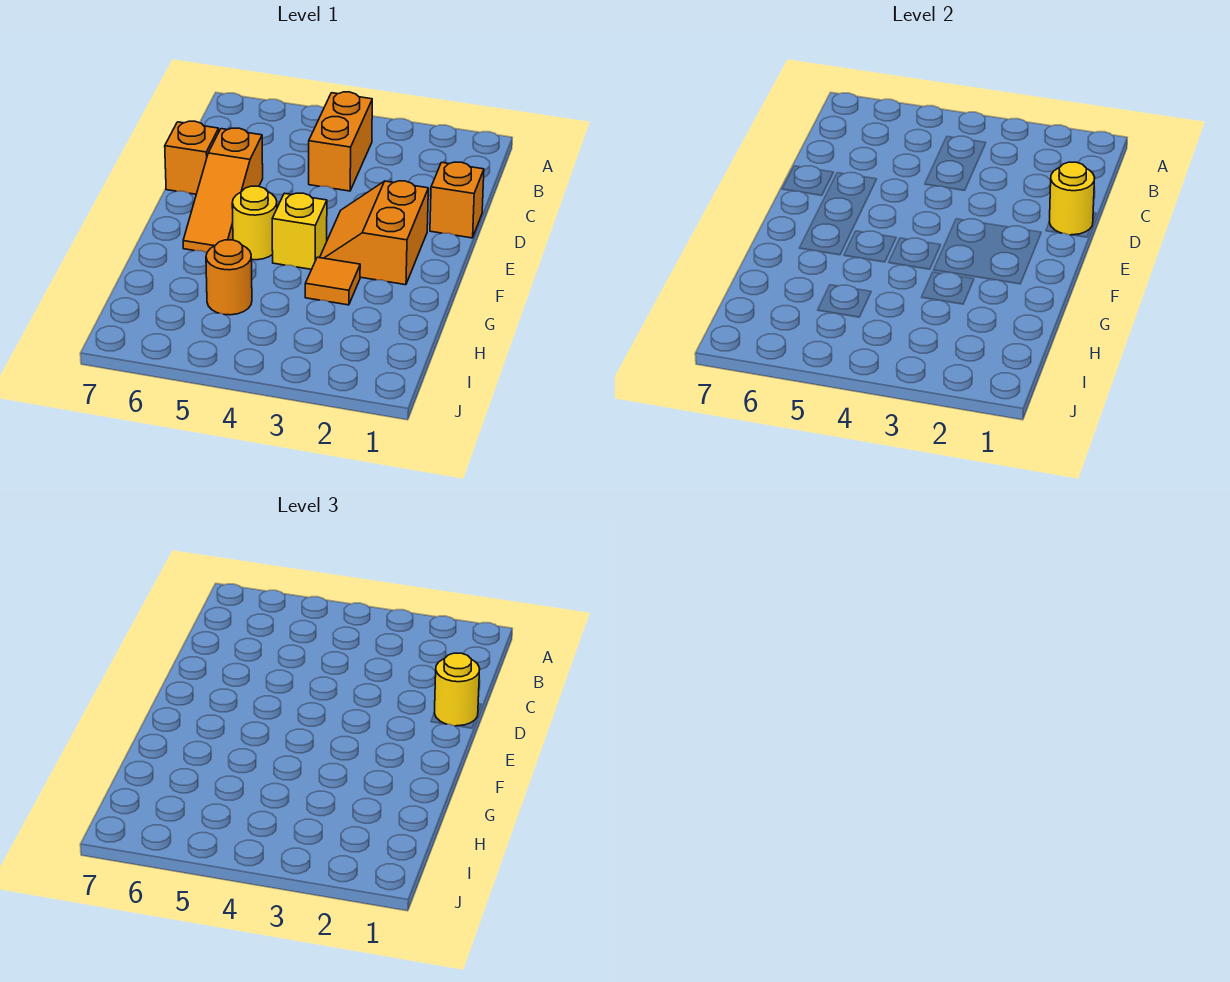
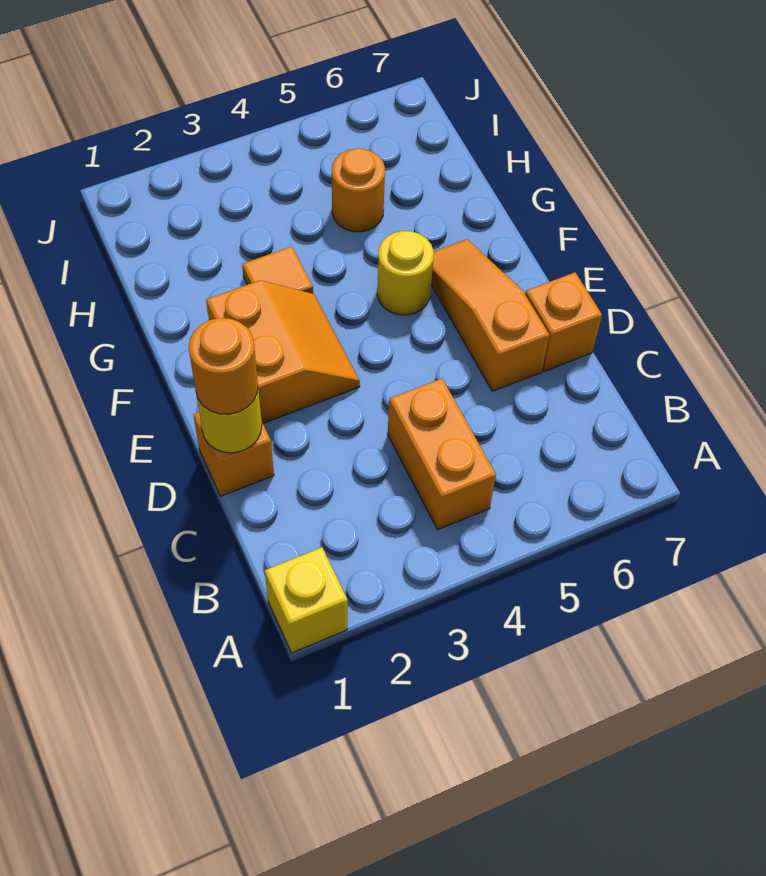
yellow 1x1 round brick [434,653,480,726] -> orange 1x1 round brick [189,318,258,414]
yellow 1x1 brick [272,193,327,269] -> yellow 1x1 brick moved to [265,547,348,653]

